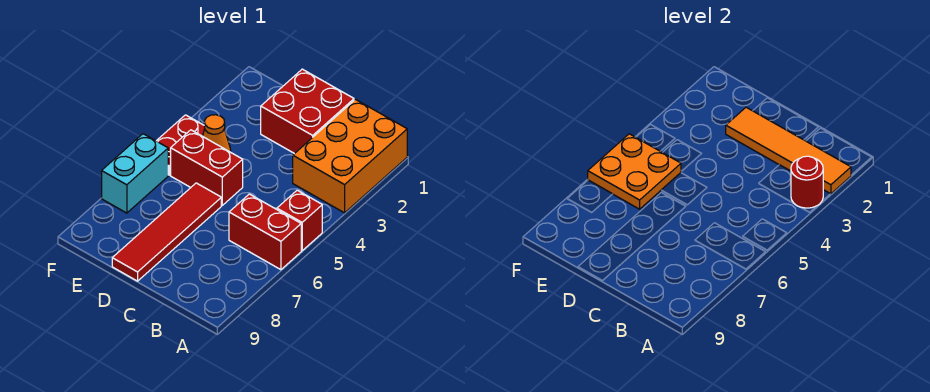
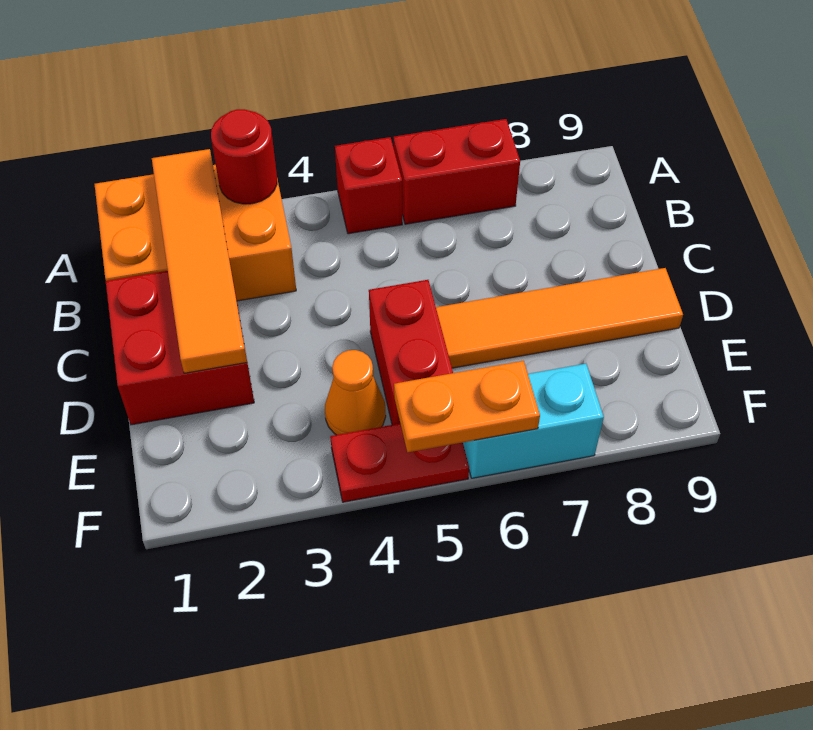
red 1x2 brick [229,194,301,270] -> red 1x2 brick turned to [393,119,520,224]
red 1x4 tile [112,183,221,281] -> orange 1x4 tile [436,268,683,368]
orange 2x2 plate [588,134,681,209] -> orange 1x2 plate [394,361,540,452]

